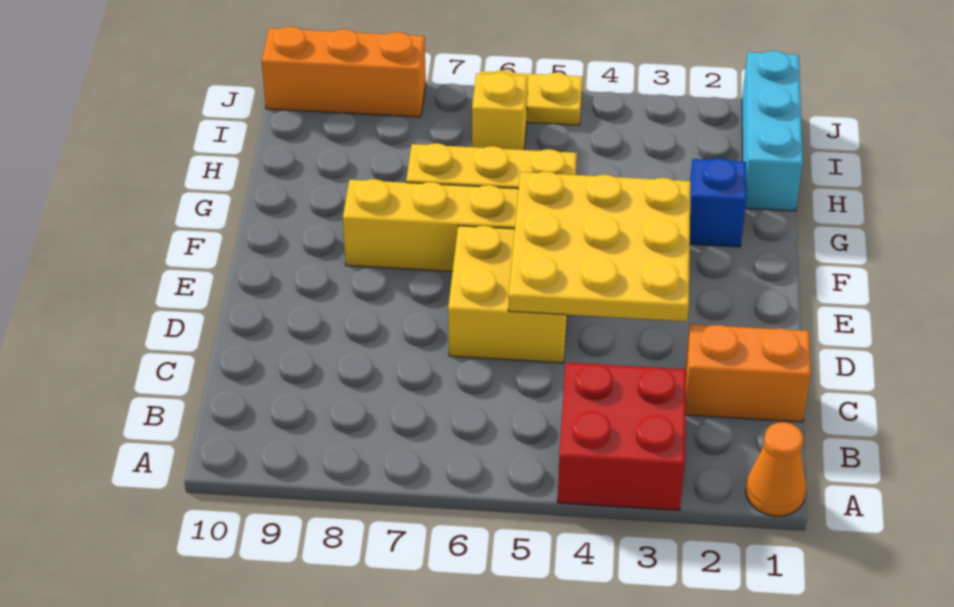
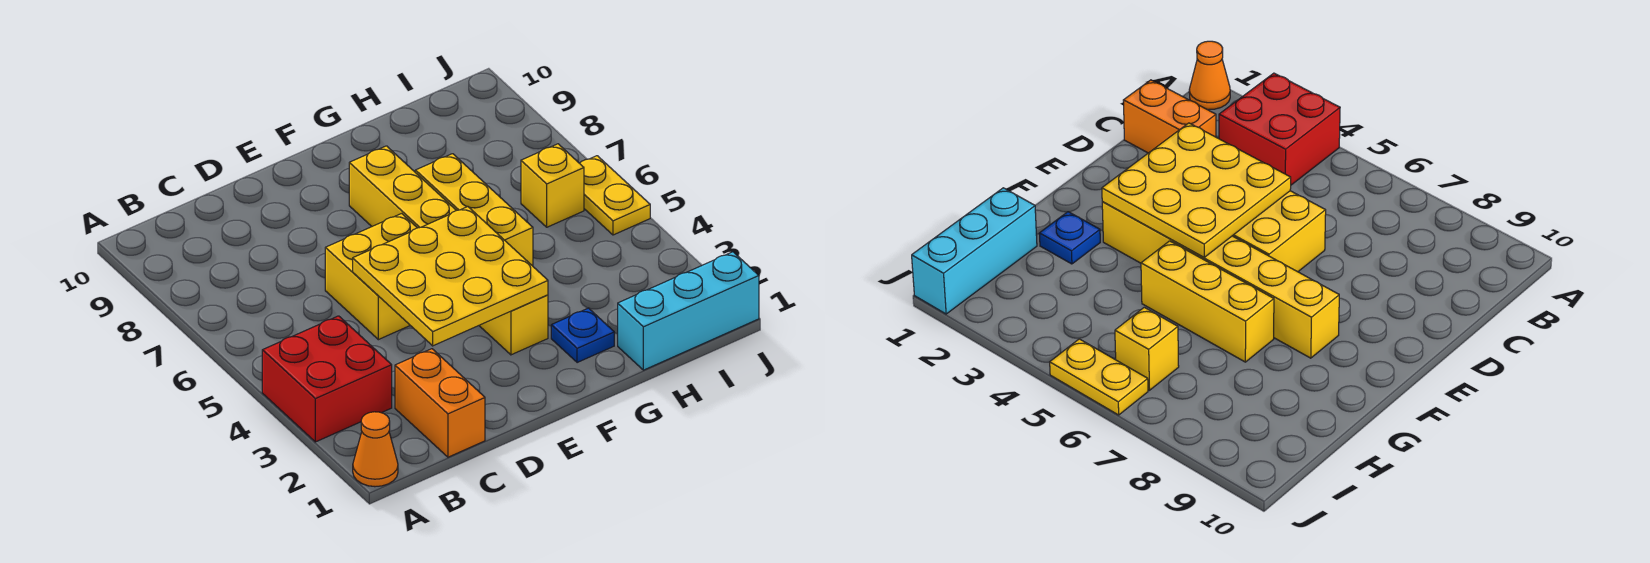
blue 1x1 brick [690,158,747,247] -> blue 1x1 plate [551,308,614,363]
orange 1x3 brick [262,27,426,117] -> none

